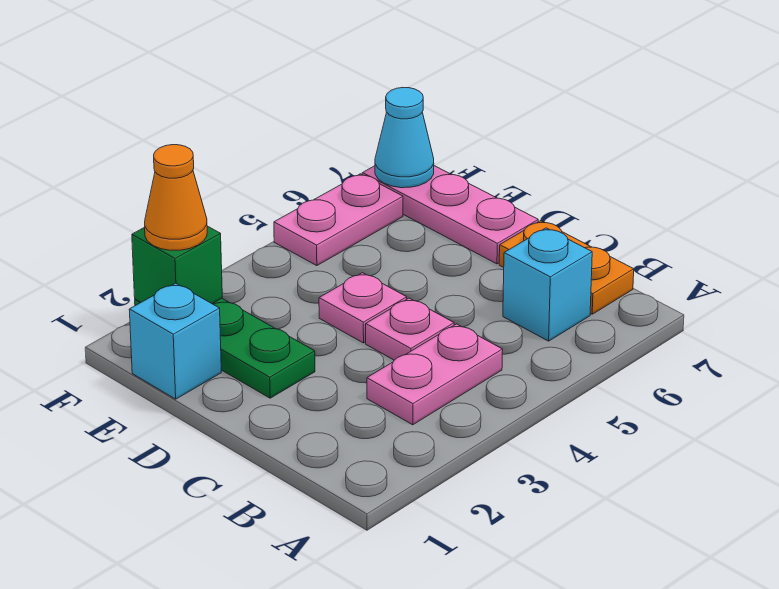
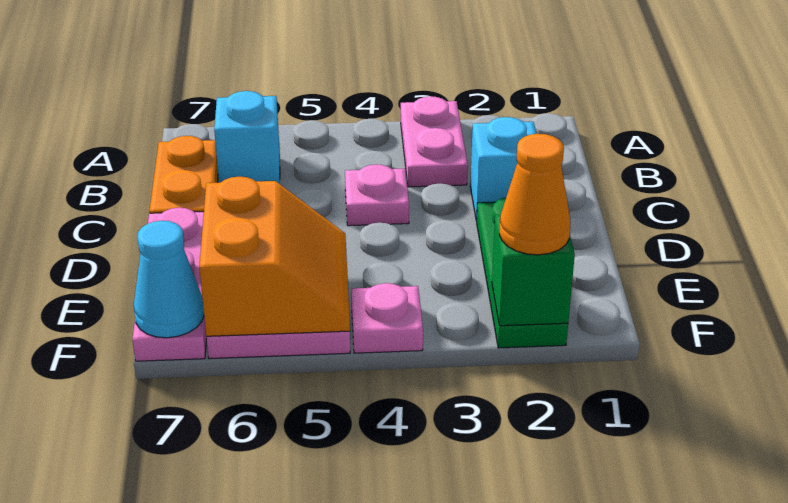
pink 1x2 plate [367,324,503,425] -> pink 1x2 plate turned to [401,96,468,187]
pink 1x1 plate [319,273,407,343] -> pink 1x1 plate moved to [351,283,423,353]
cyan 1x1 brick [129,283,221,399] -> cyan 1x1 brick moved to [470,117,537,221]
none -> orange 2x2 slope [199,177,350,336]

